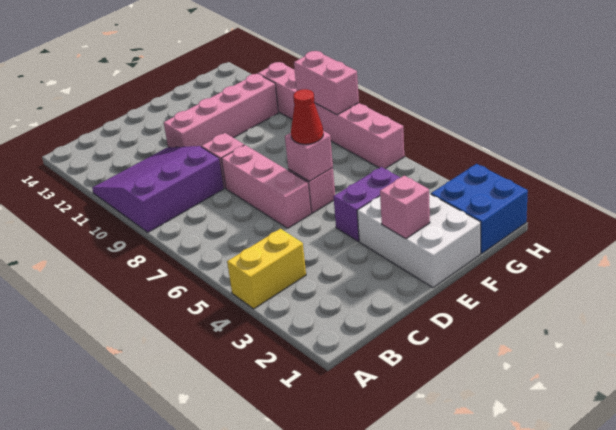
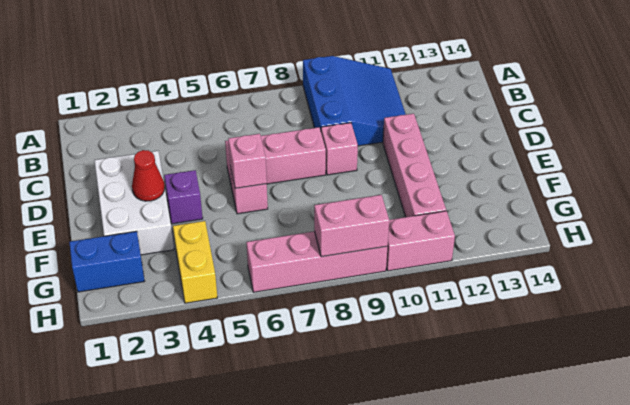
yellow 1x2 brick [227,229,306,309] -> yellow 1x2 brick moved to [173,221,217,303]
purple 3x3 slope [92,146,224,232] -> blue 3x3 slope [303,56,406,146]
white 2x3 brick [357,194,481,288] -> white 2x3 brick turned to [94,151,174,255]
pink 1x1 brick [380,175,430,239] -> none
purple 1x2 brick [333,167,400,241] -> purple 1x1 brick [164,170,203,224]
red 1x1 cone [291,89,323,144] -> red 1x1 cone moved to [132,150,165,201]
blue 2x2 brick [431,164,528,254] -> blue 1x2 brick [69,231,144,292]

